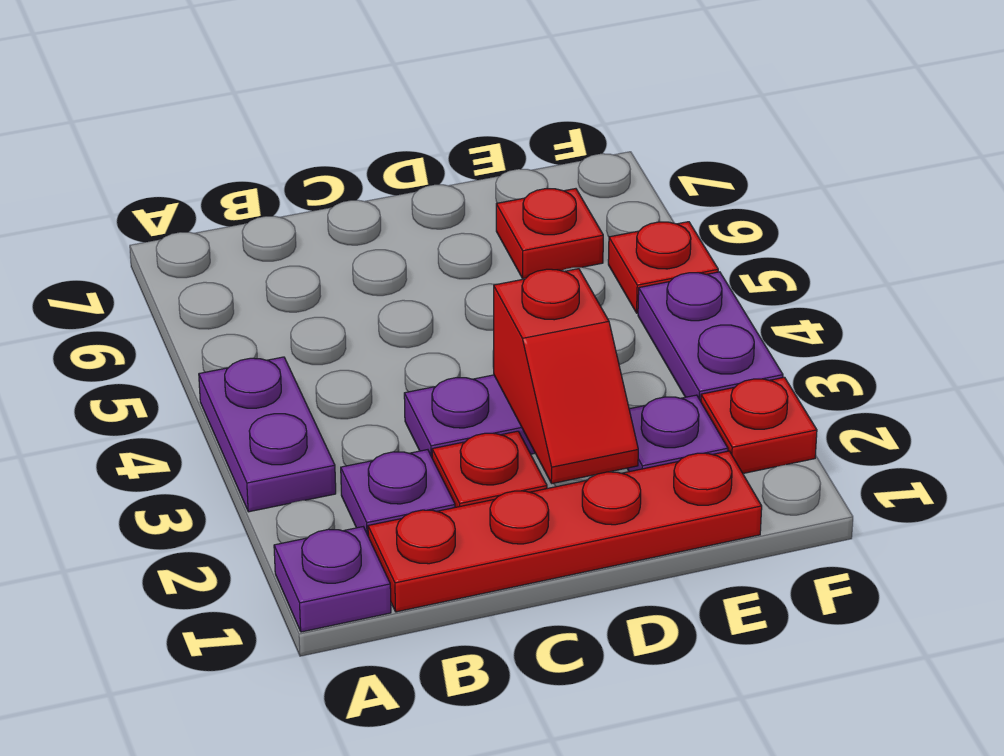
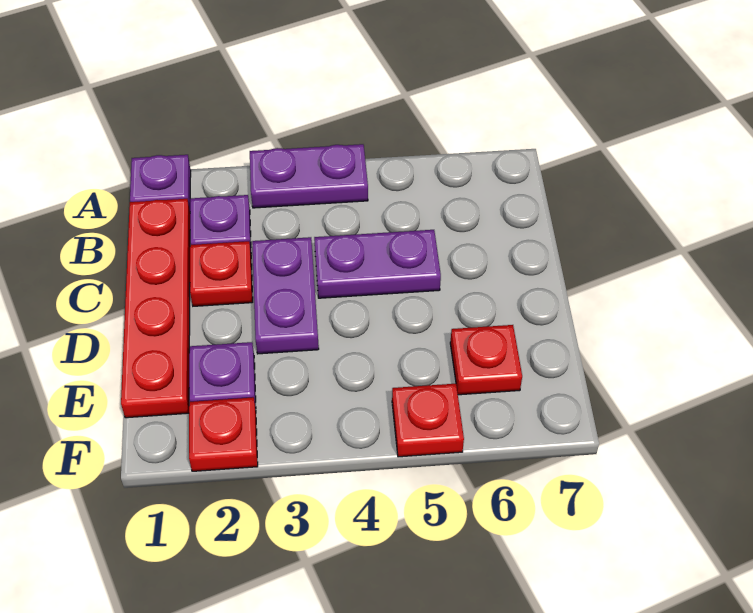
red 1x2 slope [494,269,638,483] -> none
purple 1x2 plate [638,272,783,401] -> purple 1x2 plate moved to [314,230,441,298]

